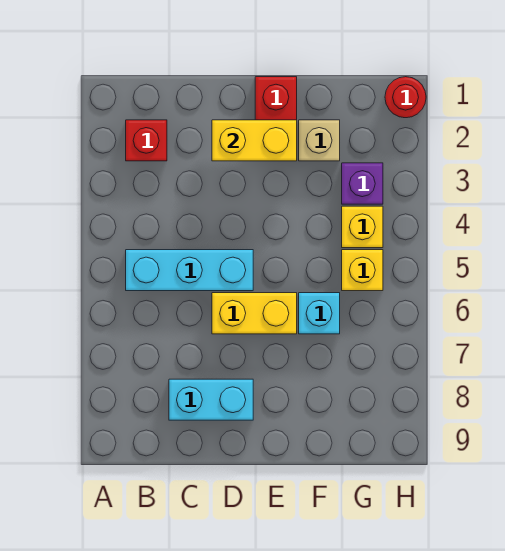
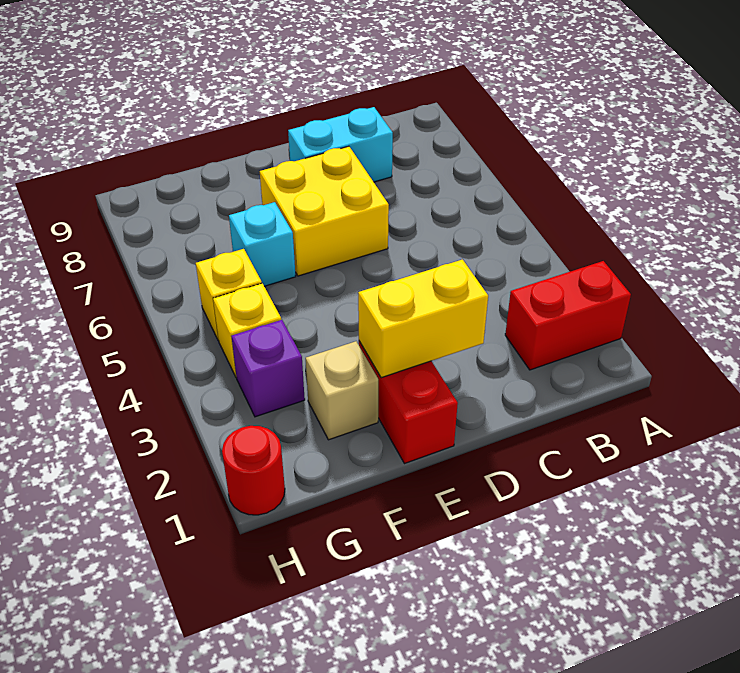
red 1x1 brick [126,120,167,161] -> red 1x2 brick [505,261,631,370]
cyan 1x3 brick [126,250,253,291] -> none
yellow 1x2 brick [212,293,297,334] -> yellow 2x2 brick [260,146,389,276]

